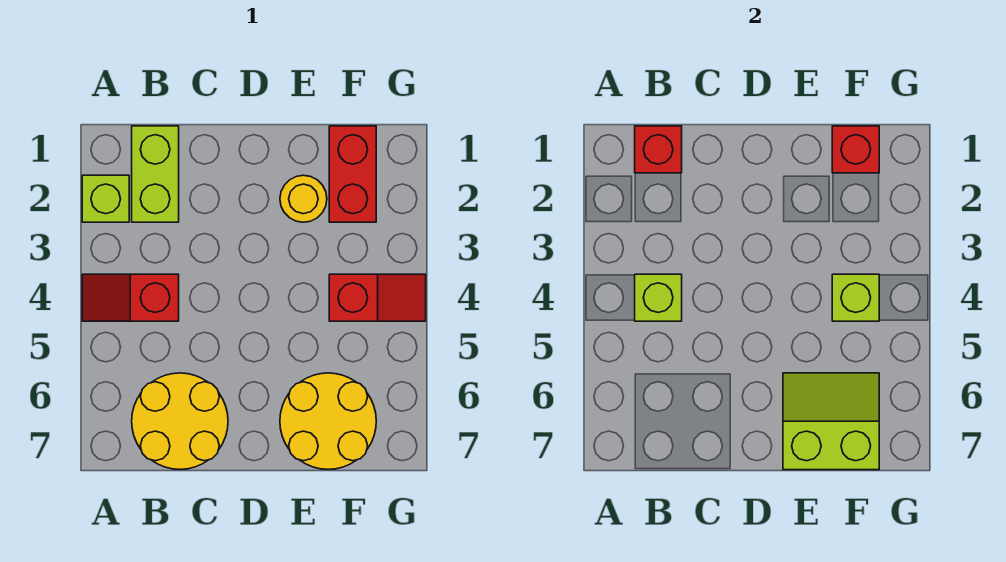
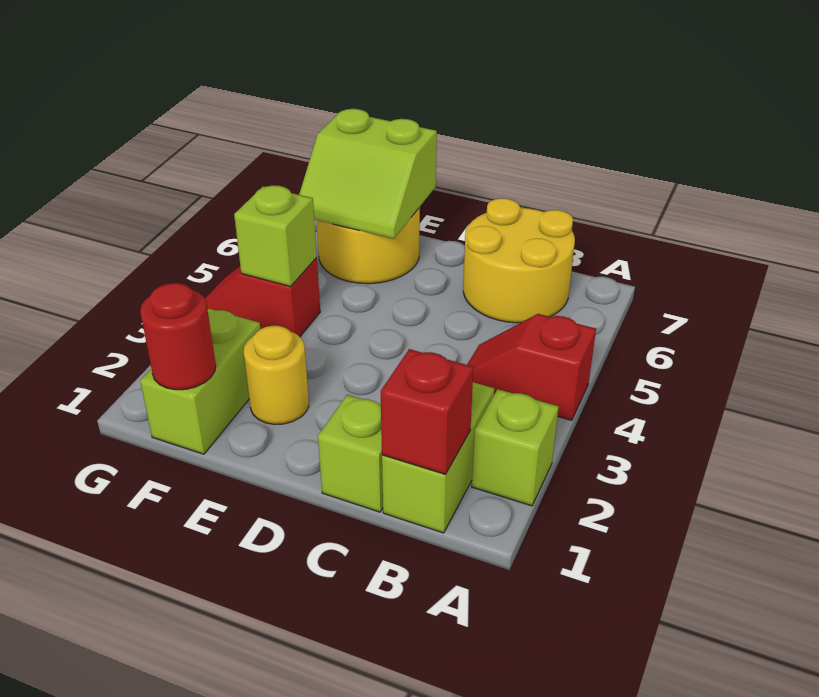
red 1x2 slope [82,274,179,321] -> red 1x2 slope turned to [467,314,596,420]
lime 1x1 brick [635,274,682,321] -> lime 1x1 brick moved to [318,395,383,512]
red 1x2 brick [329,126,376,222] -> lime 1x2 brick [140,309,260,454]
red 1x1 brick [832,126,879,173] -> red 1x1 round brick [140,283,216,390]

